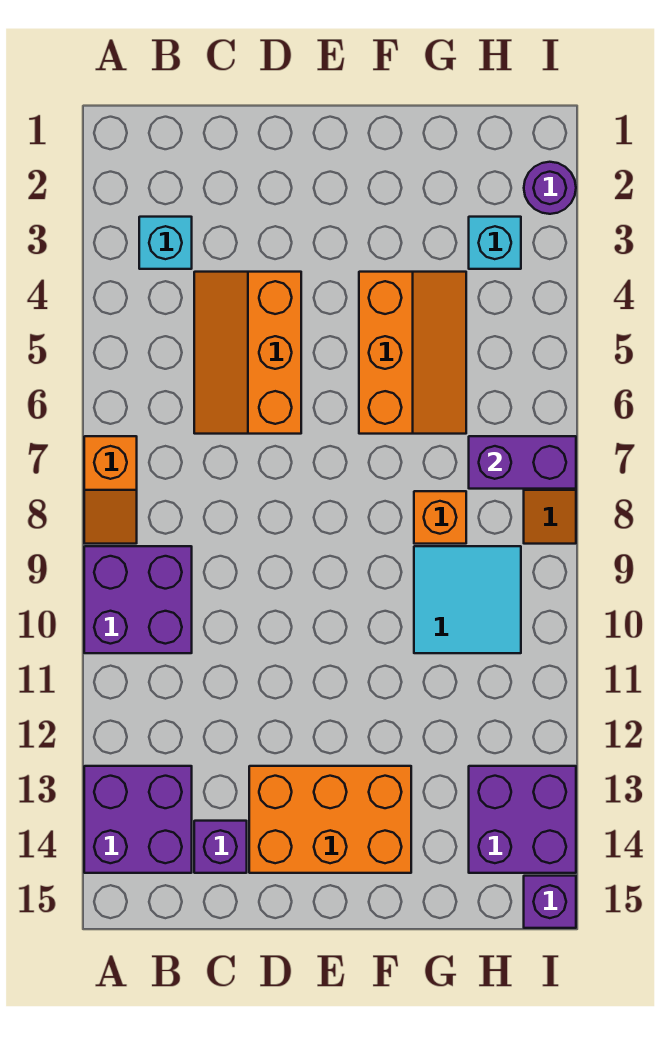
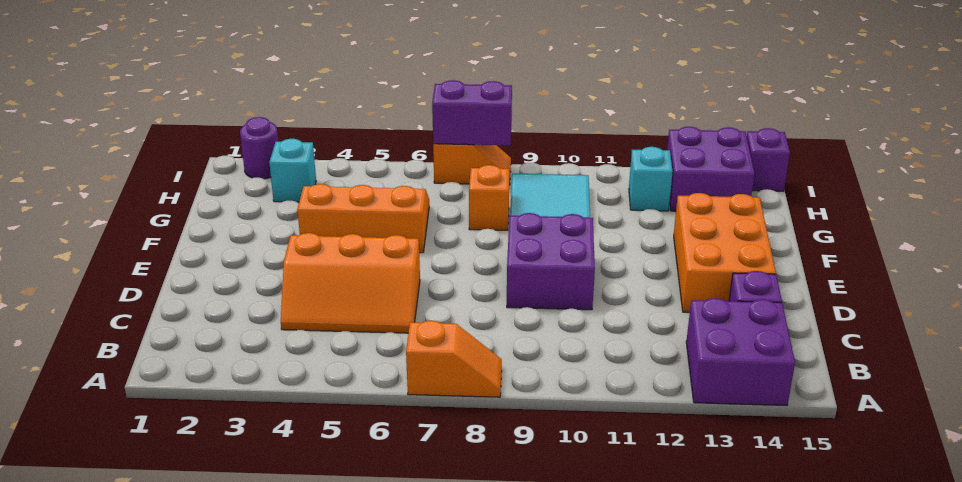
purple 2x2 brick [84,546,192,653] -> purple 2x2 brick moved to [507,213,595,310]
cyan 1x1 brick [139,217,192,269] -> cyan 1x1 brick moved to [629,147,673,211]
purple 1x2 brick [469,436,576,489] -> purple 1x2 brick turned to [432,80,512,145]

